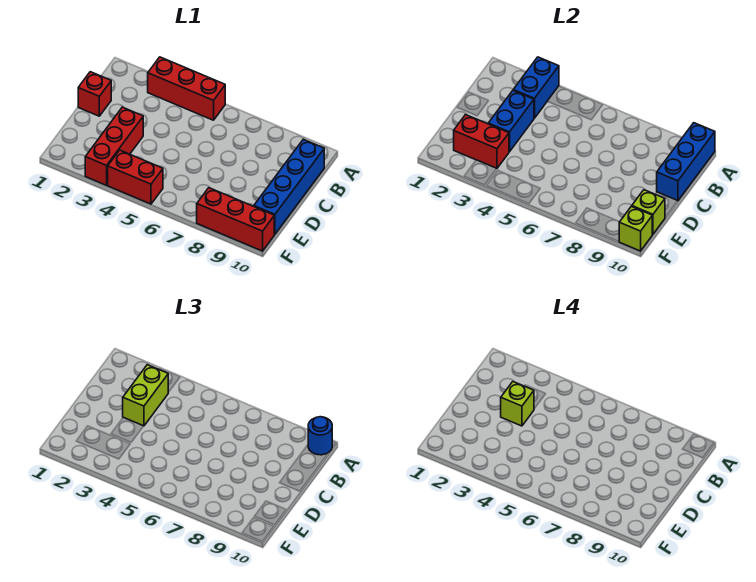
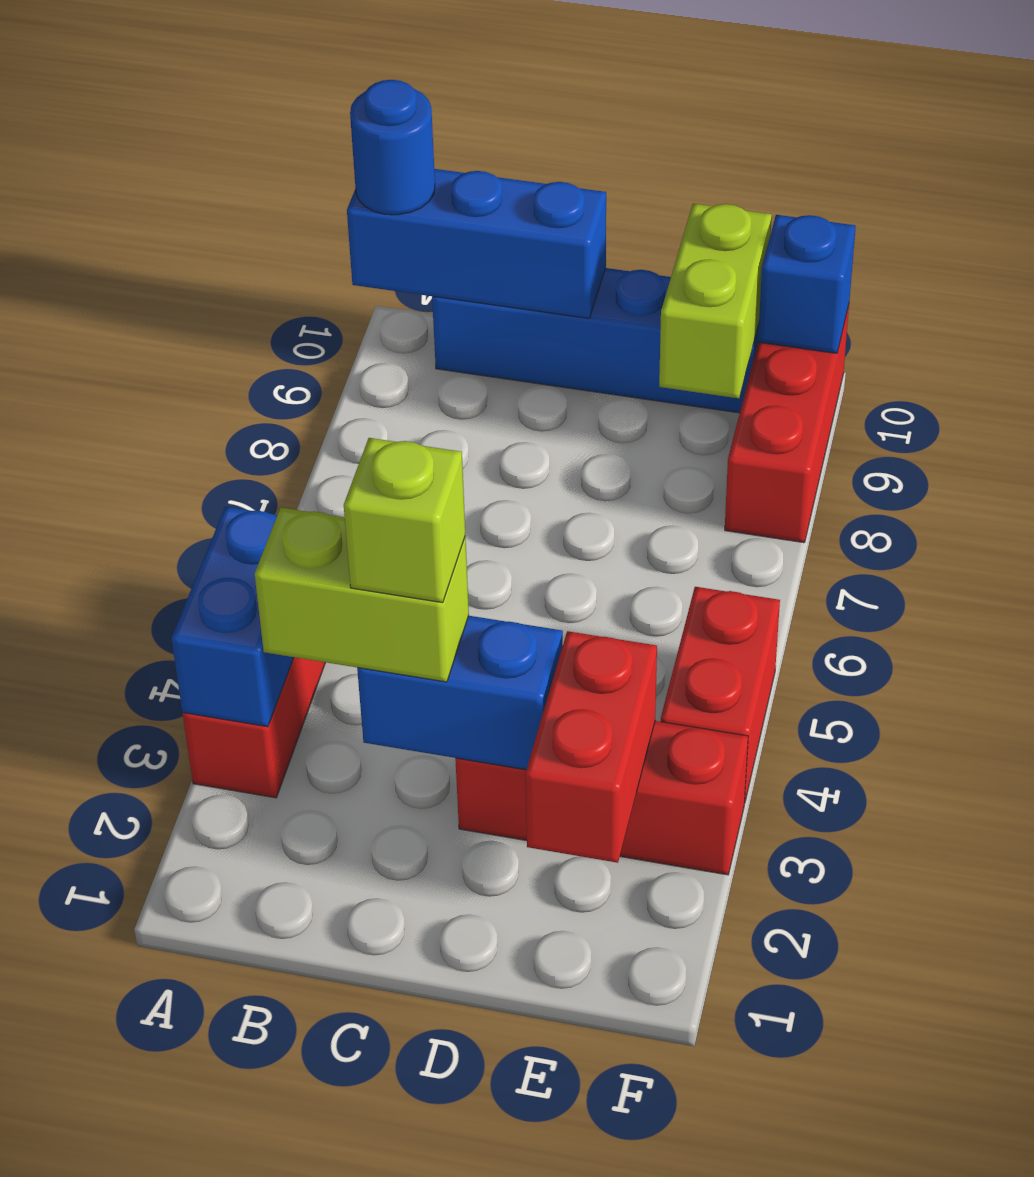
blue 1x2 brick [513,57,559,118] -> blue 1x2 brick turned to [171,507,294,727]
red 1x1 brick [78,72,111,116] -> none
lime 1x1 brick [632,190,665,234] -> lime 1x2 brick [659,204,772,398]
lime 1x1 brick [619,206,652,251] -> blue 1x1 brick [758,215,856,353]

